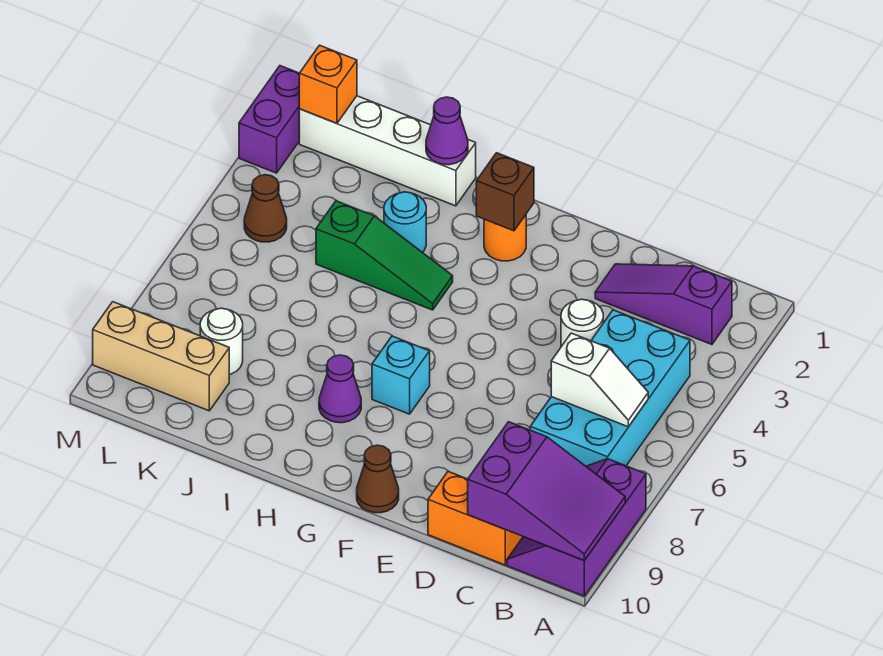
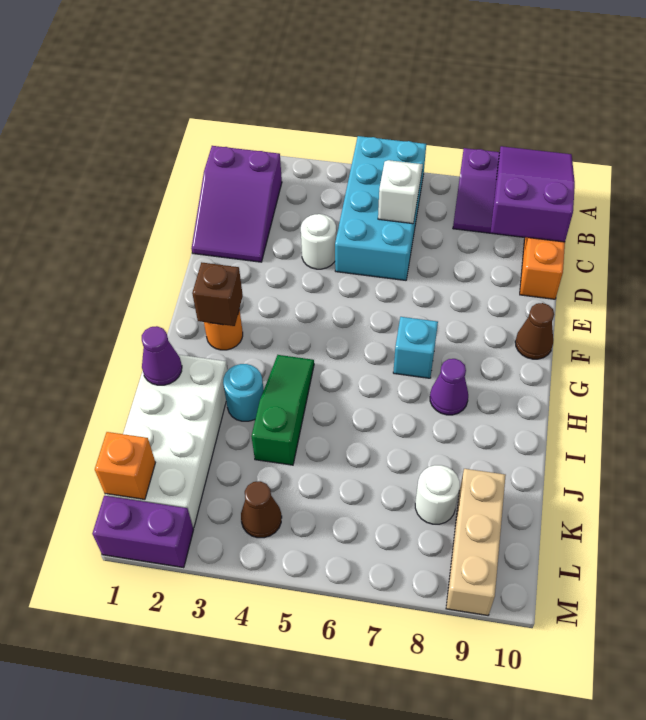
purple 1x3 slope [595,264,732,344] -> purple 2x3 slope [192,146,282,262]
cyan 2x4 brick [530,310,690,466] -> cyan 2x4 brick turned to [335,136,426,280]
white 1x4 brick [299,96,476,206] -> white 2x4 brick [105,355,227,528]

